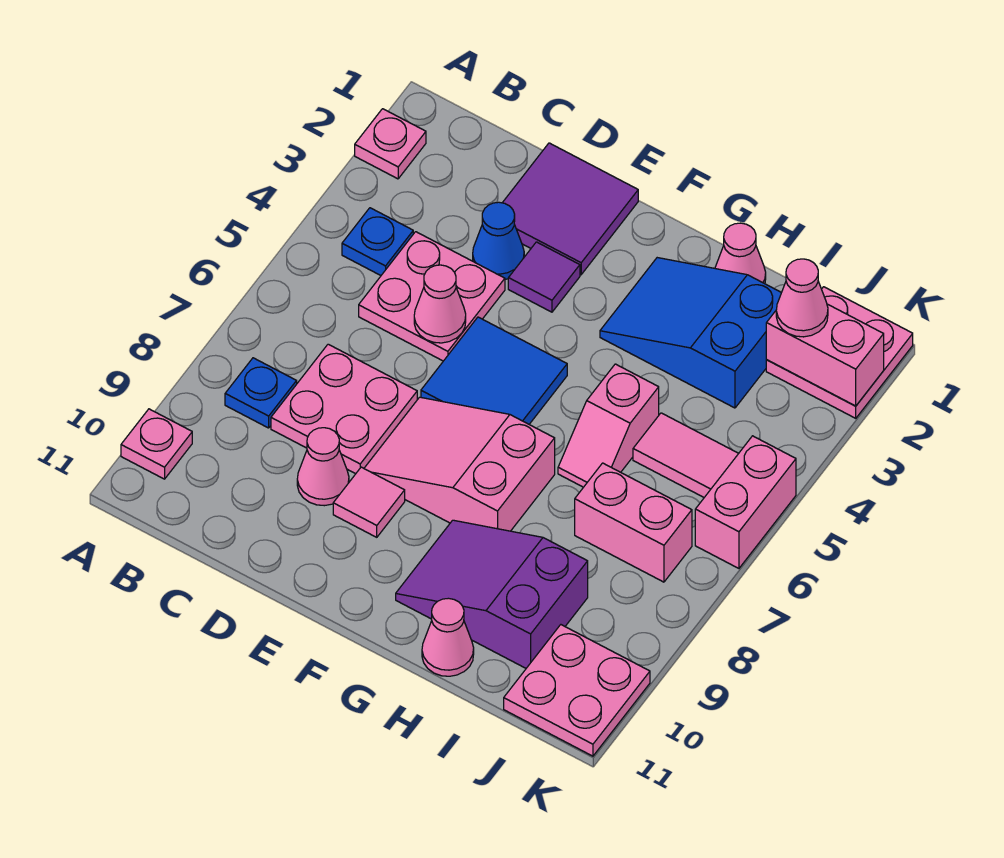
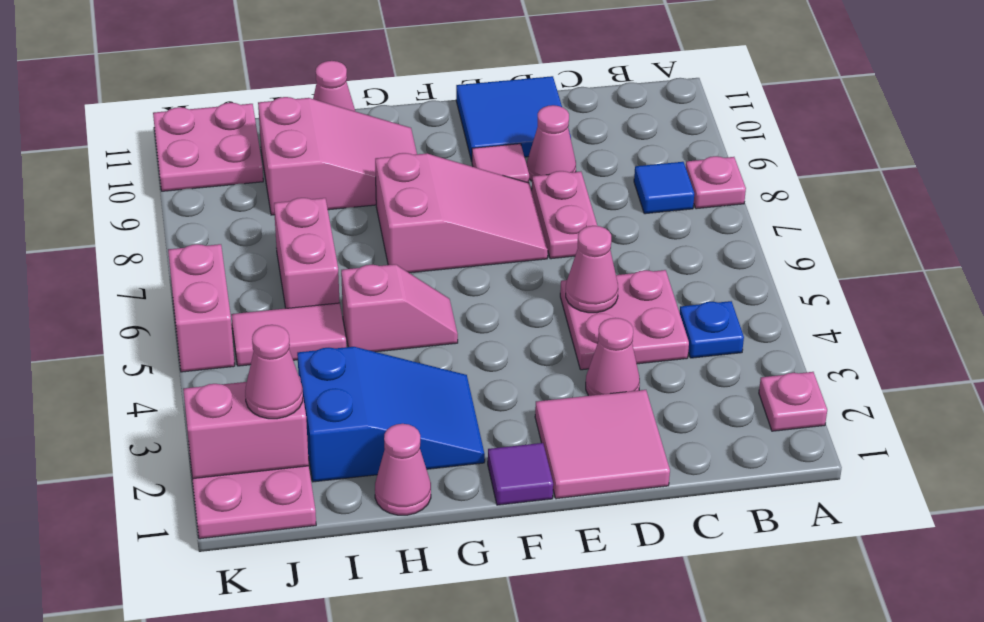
pink 1x1 plate [121,409,192,479] -> pink 1x1 plate moved to [686,156,746,209]
blue 1x1 plate [225,358,297,428] -> blue 1x1 tile [634,162,694,214]
pink 2x2 plate [271,344,417,474] -> pink 1x2 plate [532,171,597,259]
purple 2x2 tile [502,143,638,275] -> pink 2x2 tile [535,390,670,499]
blue 1x1 cone [473,202,524,279] -> pink 1x1 cone [586,318,640,396]
purple 1x1 tile [508,242,580,312] -> purple 1x1 tile moved to [488,443,553,505]
blue 2x2 tile [421,317,567,424] -> blue 2x2 tile moved to [456,76,571,161]
purple 2x3 slope [396,520,588,668] -> pink 2x3 slope [258,97,417,215]
pink 1x2 slope [558,364,659,487] -> pink 1x2 slope turned to [341,264,458,352]
pink 1x2 brick [575,463,692,582] -> pink 1x2 brick turned to [274,198,340,308]

